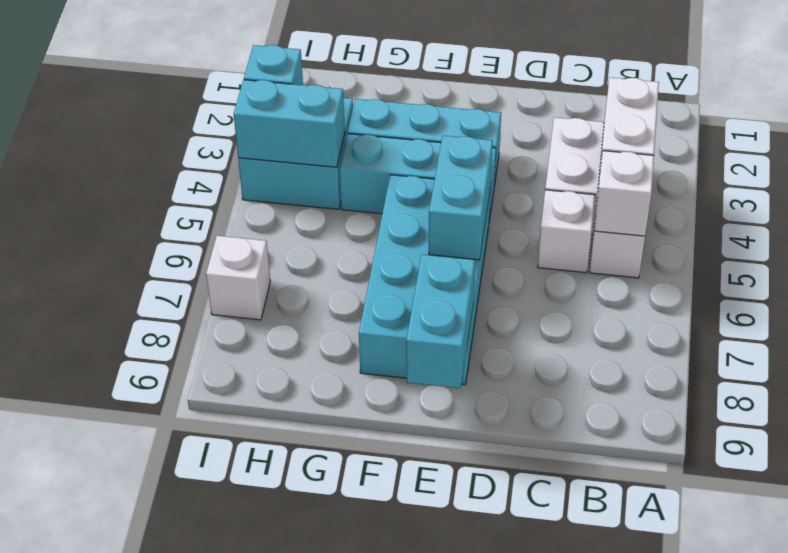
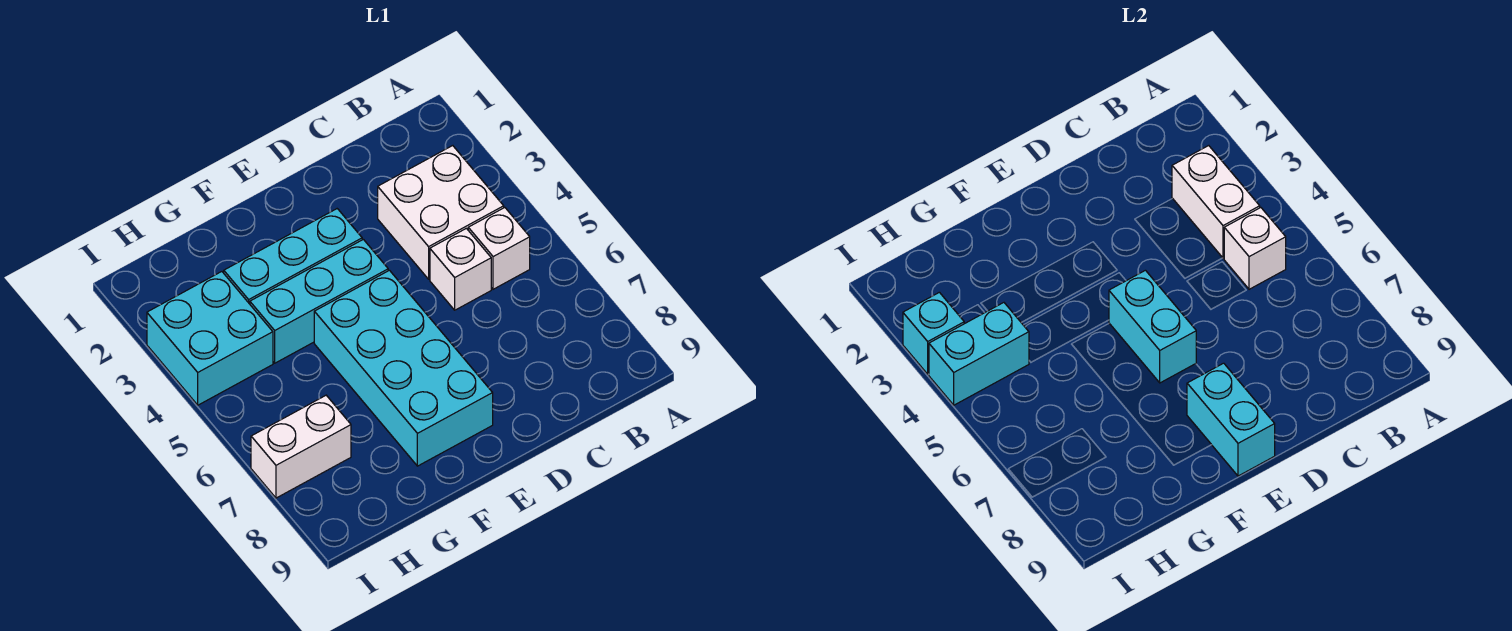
white 1x1 brick [206,236,270,320] -> white 1x2 brick [251,395,351,498]

